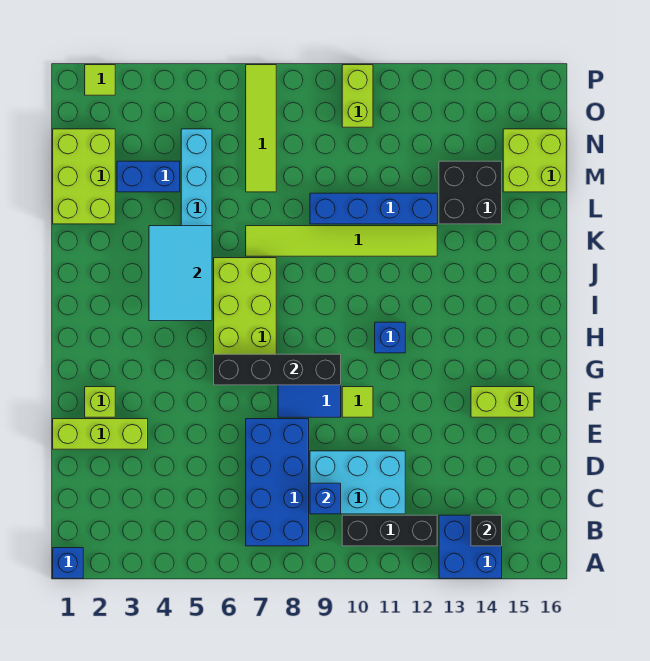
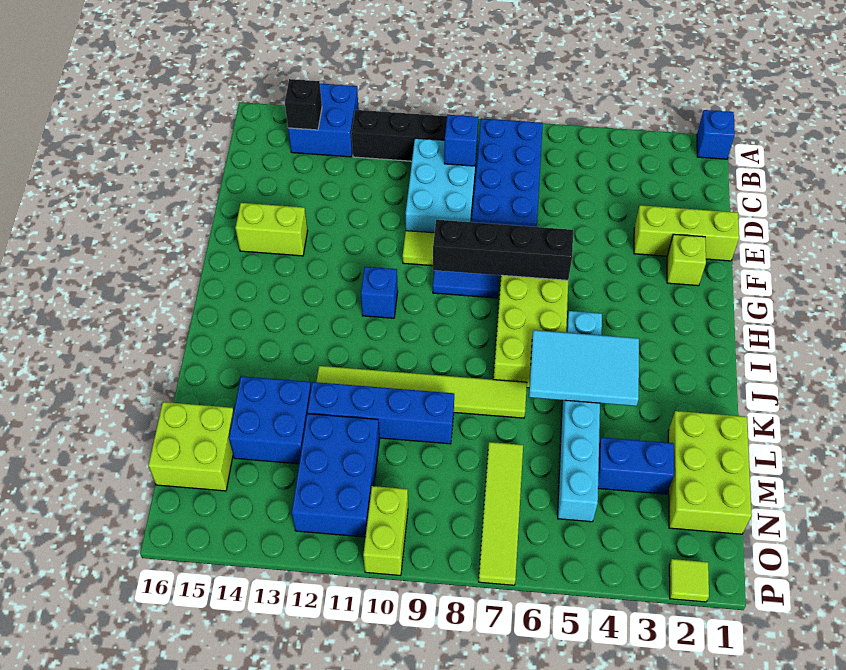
cyan 2x3 brick [310,451,405,514] -> cyan 2x3 brick turned to [405,138,477,233]
cyan 2x3 tile [149,226,212,321] -> cyan 2x3 tile turned to [529,330,639,406]
black 2x2 brick [439,161,502,224] -> blue 2x2 brick [229,376,311,464]
none -> blue 2x3 brick [292,414,379,537]

